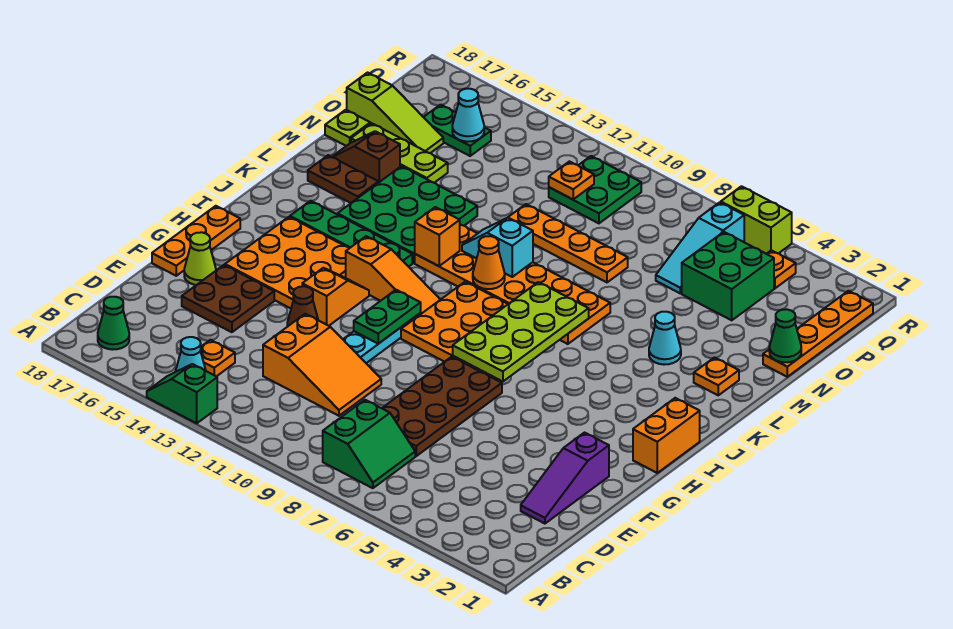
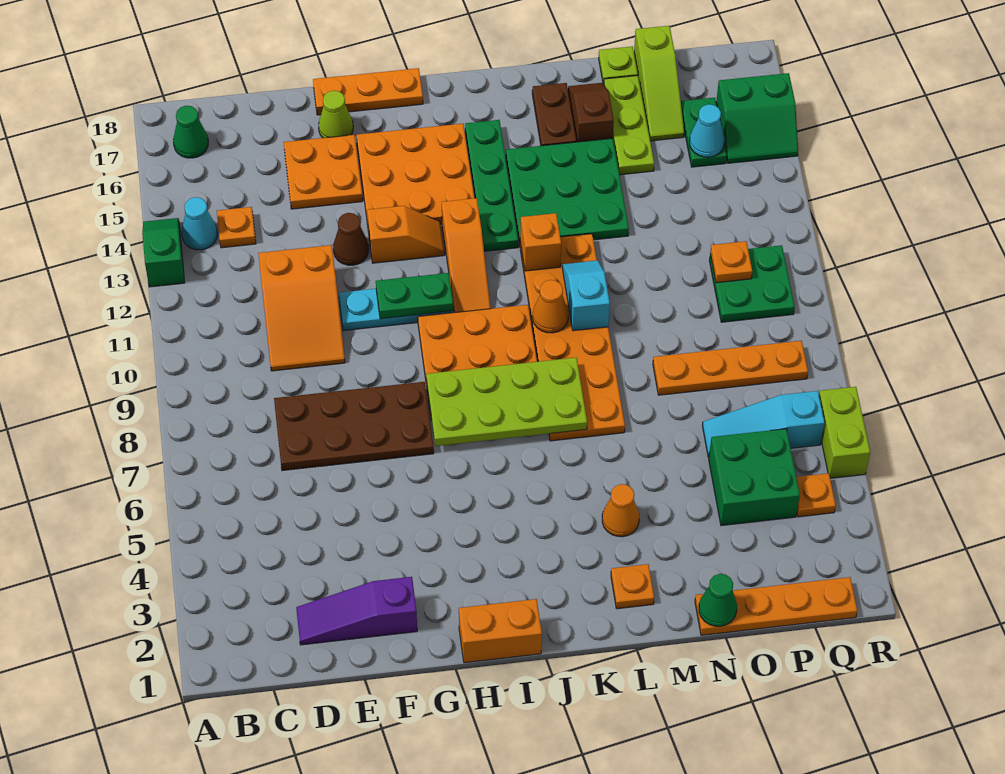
green 2x2 slope [323,400,415,488] -> green 2x2 slope moved to [716,73,798,163]
brown 2x2 plate [182,265,274,332] -> orange 2x2 plate [284,135,363,209]
cyan 1x1 cone [649,312,681,365] -> orange 1x1 cone [602,484,639,537]
orange 1x4 plate [508,204,628,282] -> orange 1x4 plate turned to [653,341,808,395]

